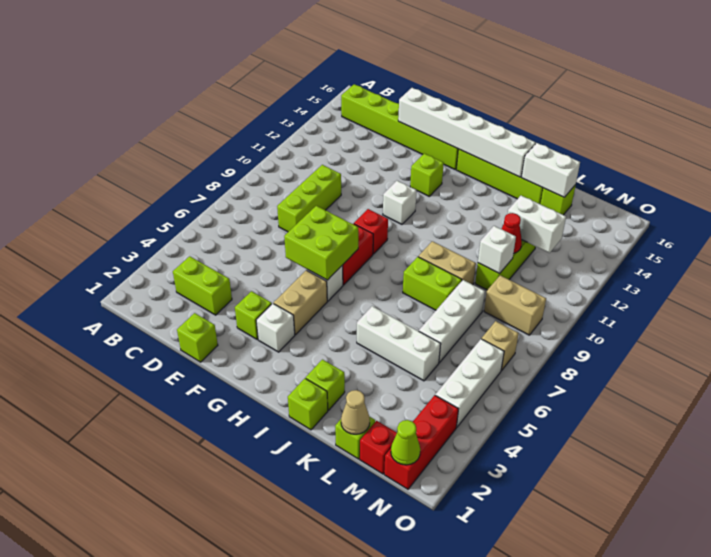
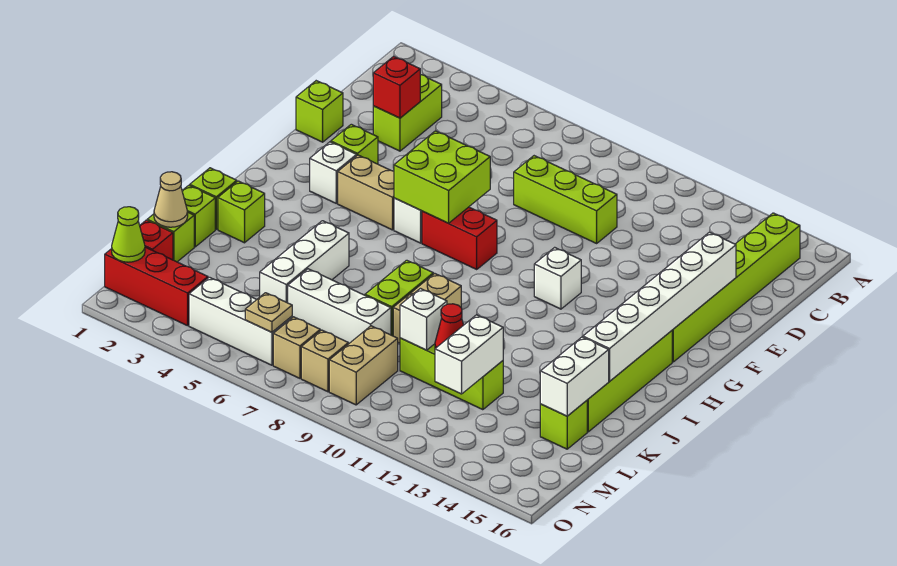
red 1x1 brick [354,209,388,254] -> red 1x1 brick moved to [373,56,420,118]
lime 1x1 brick [410,154,444,196] -> lime 1x1 brick moved to [182,185,215,247]
none -> tan 1x1 plate [245,293,292,332]
none -> tan 1x1 brick [301,330,348,392]

